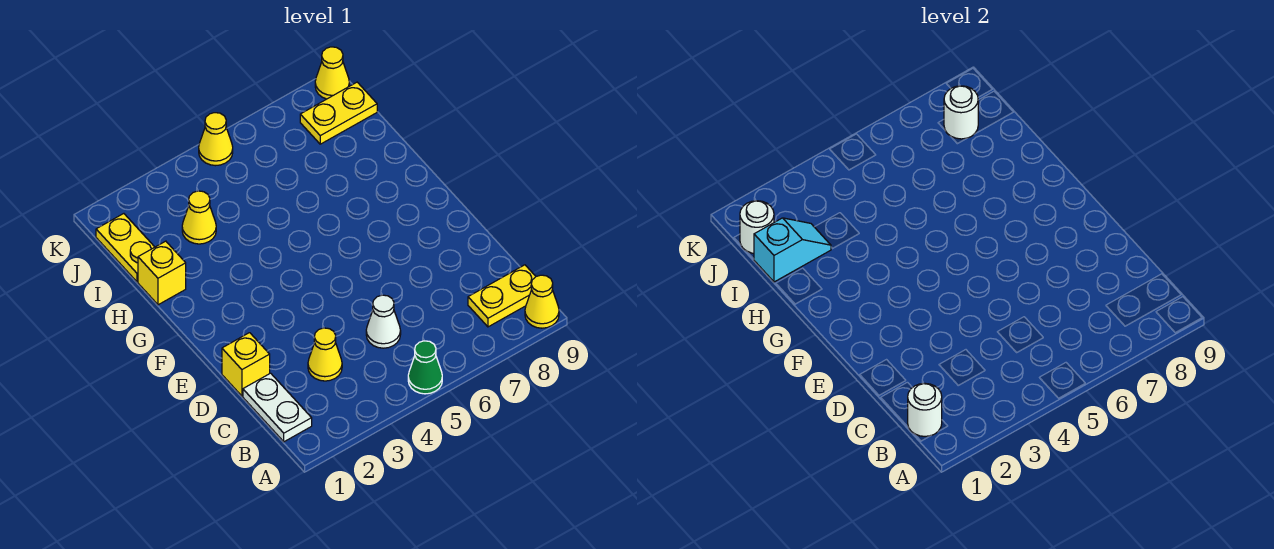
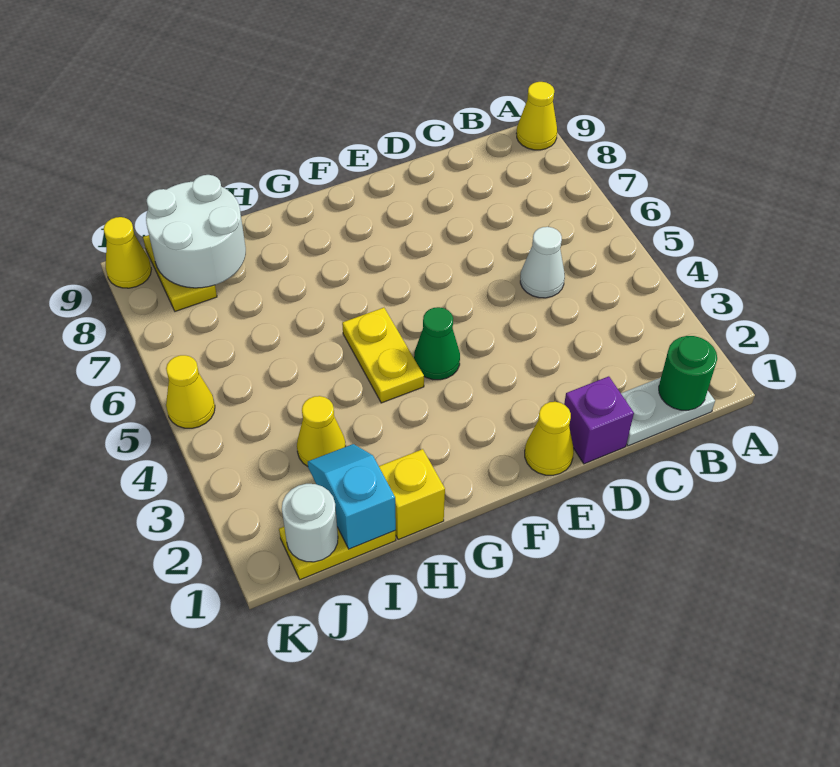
green 1x1 cone [408,341,442,394] -> green 1x1 cone moved to [414,307,460,380]
white 1x1 round brick [908,383,942,436] -> green 1x1 round brick [659,336,717,410]
yellow 1x2 plate [468,265,536,327] -> yellow 1x2 plate moved to [342,308,424,403]
yellow 1x1 cone [308,328,342,381] -> yellow 1x1 cone moved to [525,402,574,475]
yellow 1x1 brick [222,333,270,396] -> purple 1x1 brick [564,376,634,464]
white 1x1 round brick [944,86,978,139] -> white 2x2 round brick [146,175,246,288]

